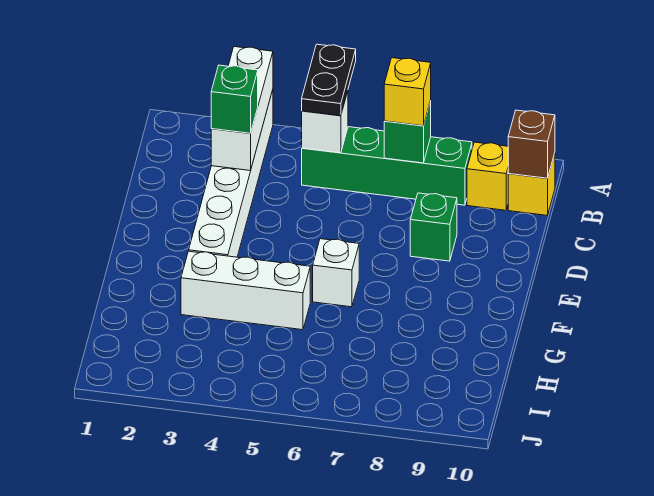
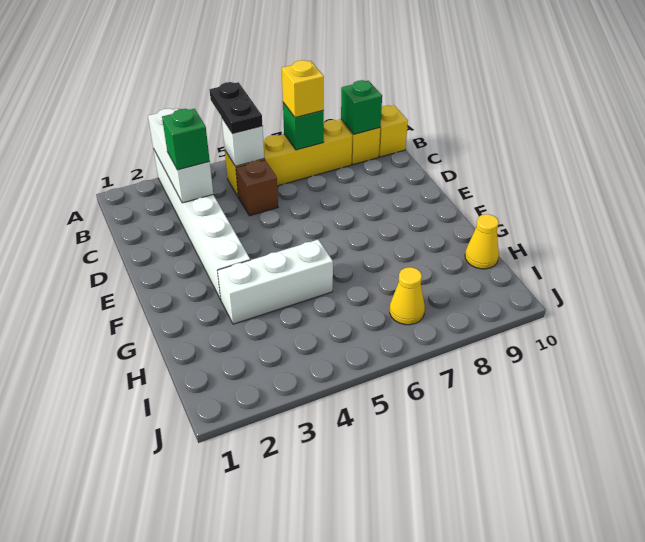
green 1x4 brick [302,127,472,205] -> yellow 1x4 brick [225,120,352,196]
brown 1x1 brick [508,110,555,178] -> brown 1x1 brick moved to [236,160,278,216]
green 1x1 brick [410,193,457,261] -> green 1x1 brick moved to [341,80,382,134]
white 1x1 brick [313,239,359,307] -> none
none -> yellow 1x1 cone [465,214,499,269]
none -> yellow 1x1 cone [390,267,425,325]

